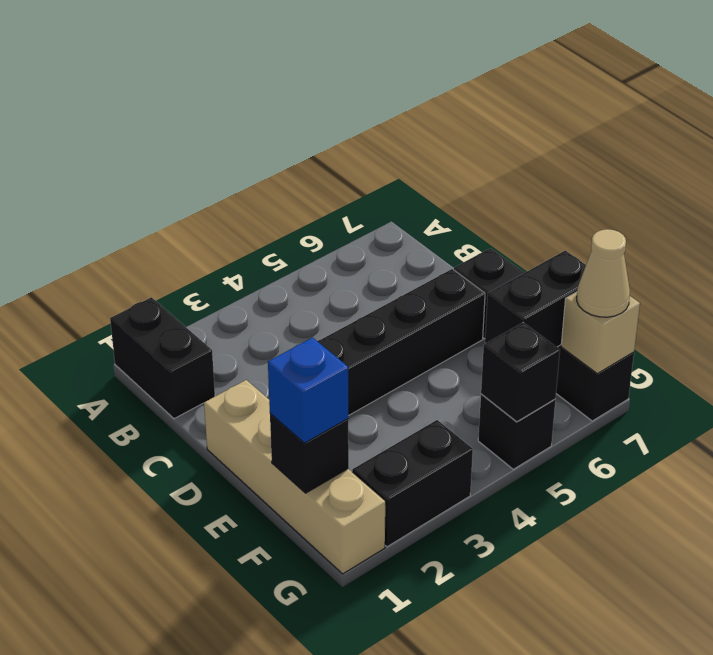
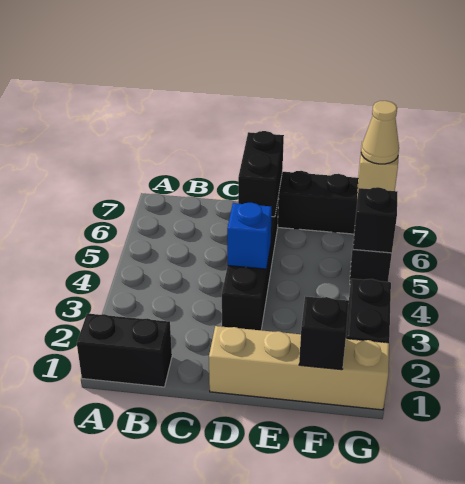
blue 1x1 brick [268,338,348,443] -> blue 1x1 brick moved to [227,203,272,269]
black 1x2 brick [485,251,586,347] -> black 1x2 brick moved to [238,131,284,217]

